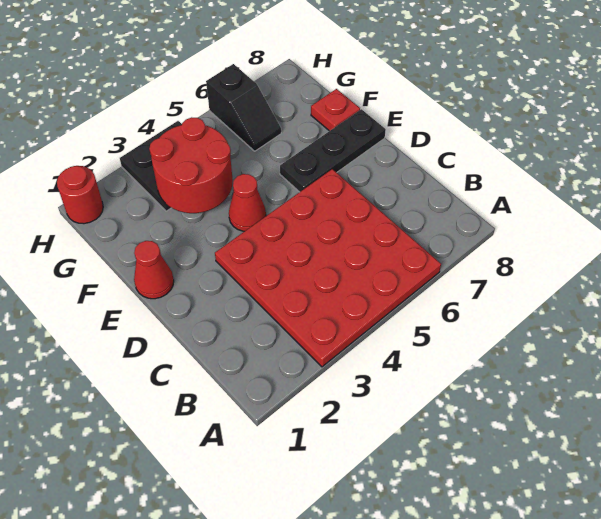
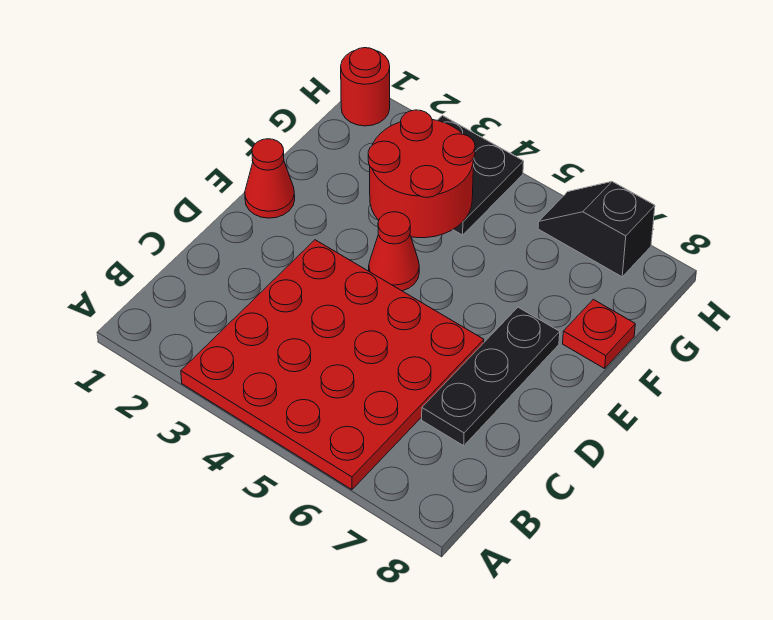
black 1x3 plate [280,109,386,192] -> black 1x3 plate turned to [422,307,560,446]
black 1x2 slope [206,64,281,151] -> black 1x2 slope turned to [538,182,655,277]

